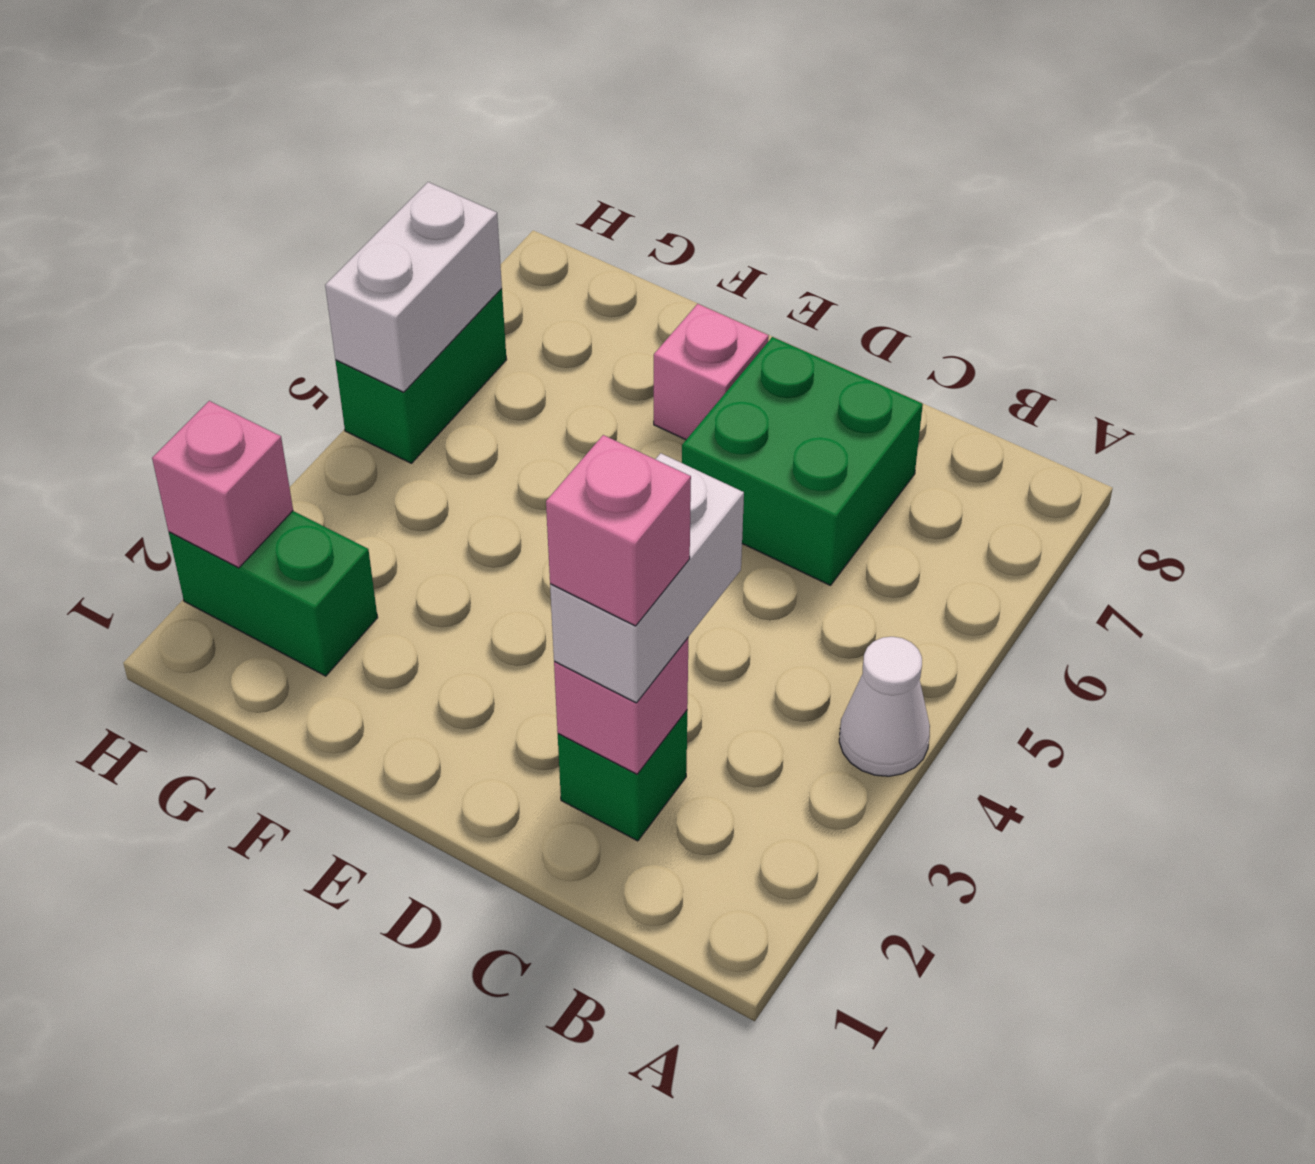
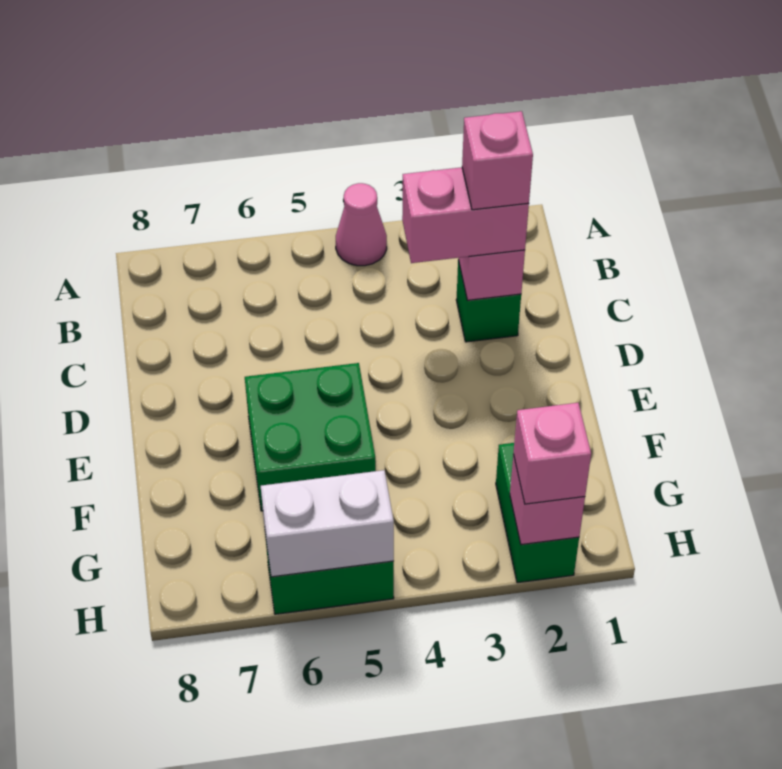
white 1x1 cone [839,637,930,776] -> pink 1x1 cone [336,183,387,266]
white 1x2 brick [550,453,744,703] -> pink 1x2 brick [402,167,529,263]
green 2x2 brick [682,337,923,585] -> green 2x2 brick moved to [245,363,376,511]
pink 1x1 brick [654,304,769,440] -> pink 1x1 brick moved to [513,403,591,504]

